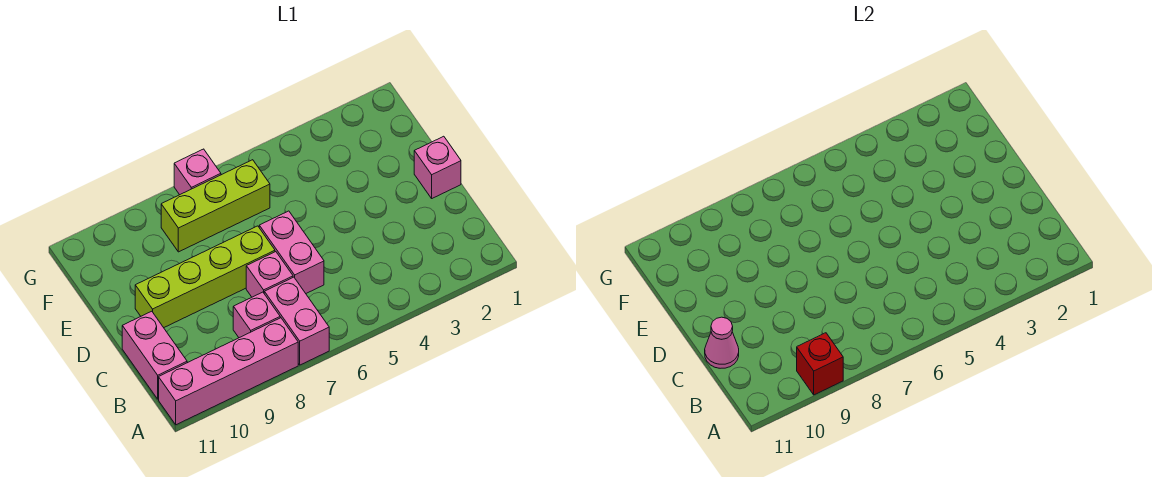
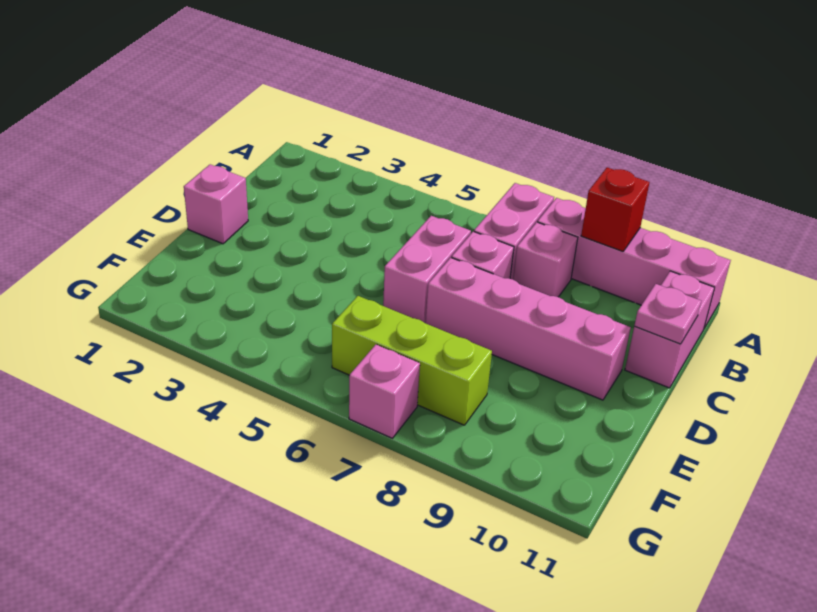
pink 1x1 cone [705,317,739,368] -> pink 1x1 plate [634,284,701,344]
lime 1x4 brick [135,226,275,328] -> pink 1x4 brick [426,258,631,400]

